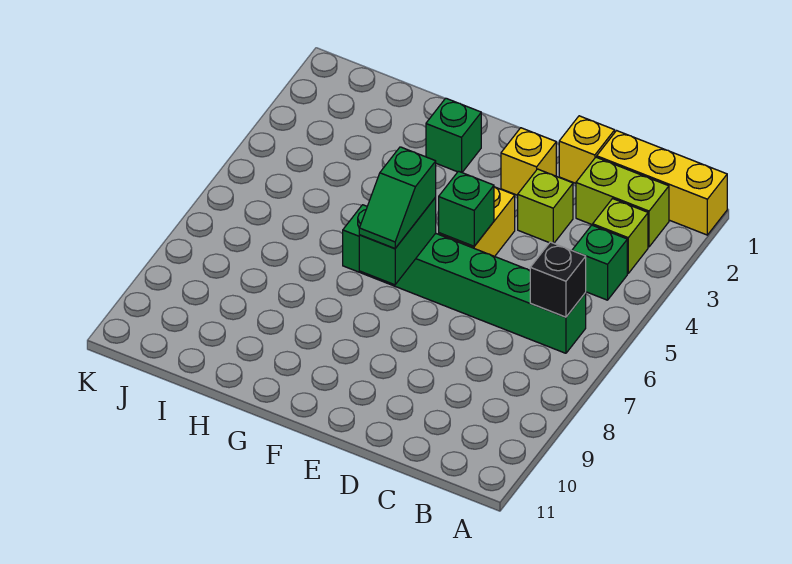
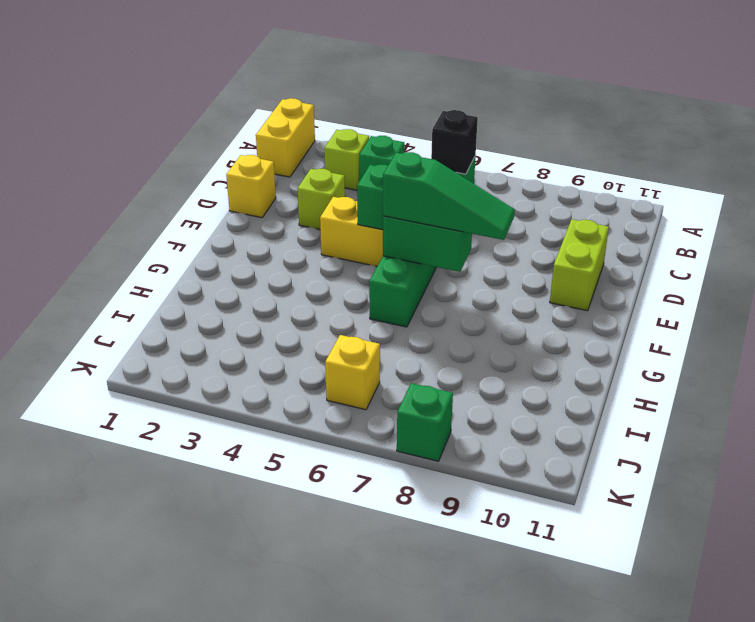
yellow 1x3 brick [597,131,727,235] -> yellow 1x2 brick [256,98,315,177]
lime 1x2 brick [576,157,669,247] -> lime 1x2 brick moved to [550,219,609,311]
yellow 1x1 brick [501,128,556,195] -> yellow 1x1 brick moved to [325,335,380,410]
green 1x2 slope [359,147,436,249] -> green 1x3 slope [383,152,515,240]
green 1x1 brick [426,98,481,172] -> green 1x1 brick moved to [397,383,453,461]

